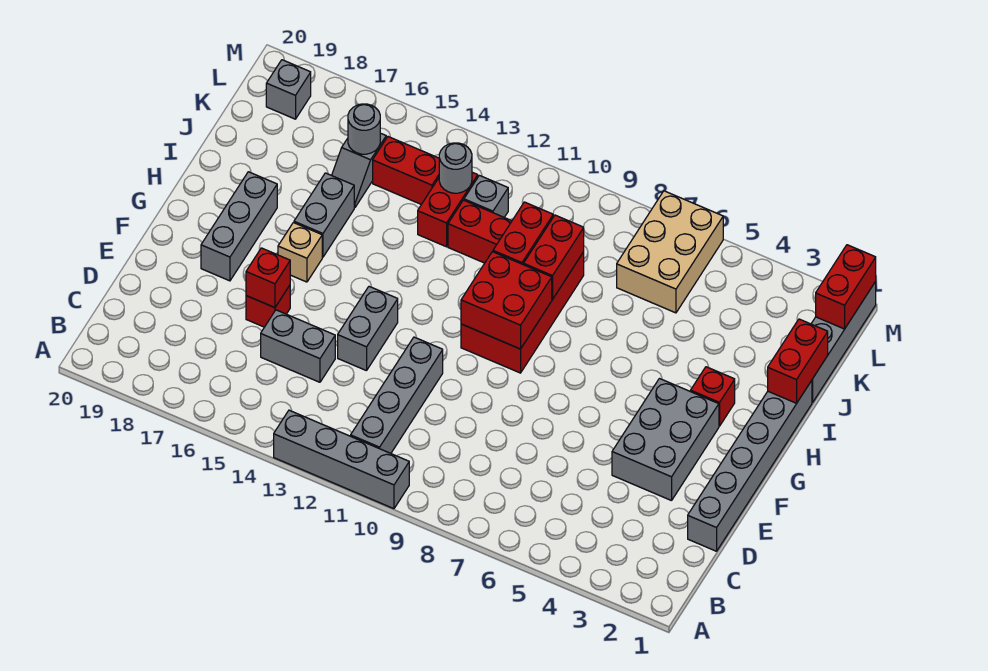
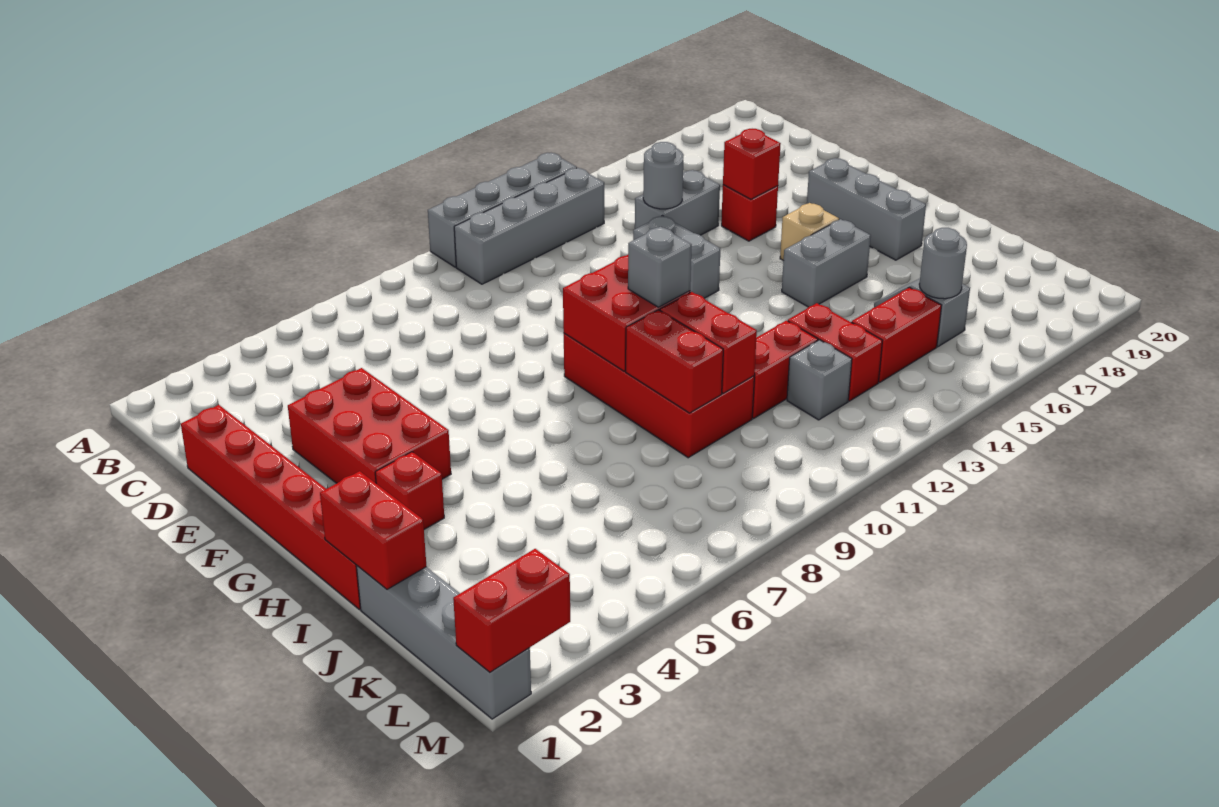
grey 1x4 brick [351,337,443,453] -> grey 1x4 brick turned to [454,168,604,284]
grey 1x6 brick [688,380,812,551] -> red 1x6 brick [181,405,361,609]
grey 2x3 brick [612,379,719,501] -> red 2x3 brick [288,368,451,483]
grey 1x2 brick [294,173,354,257] -> grey 1x2 brick turned to [782,219,871,307]
tan 2x3 brick [617,191,723,313] -> none
grey 1x1 round brick [439,143,472,193] -> grey 1x1 round brick moved to [643,142,684,209]
red 1x2 brick [816,245,876,329] -> red 1x2 brick turned to [453,549,570,672]
grey 1x1 brick [266,60,311,119] -> grey 1x1 brick moved to [628,227,692,307]

